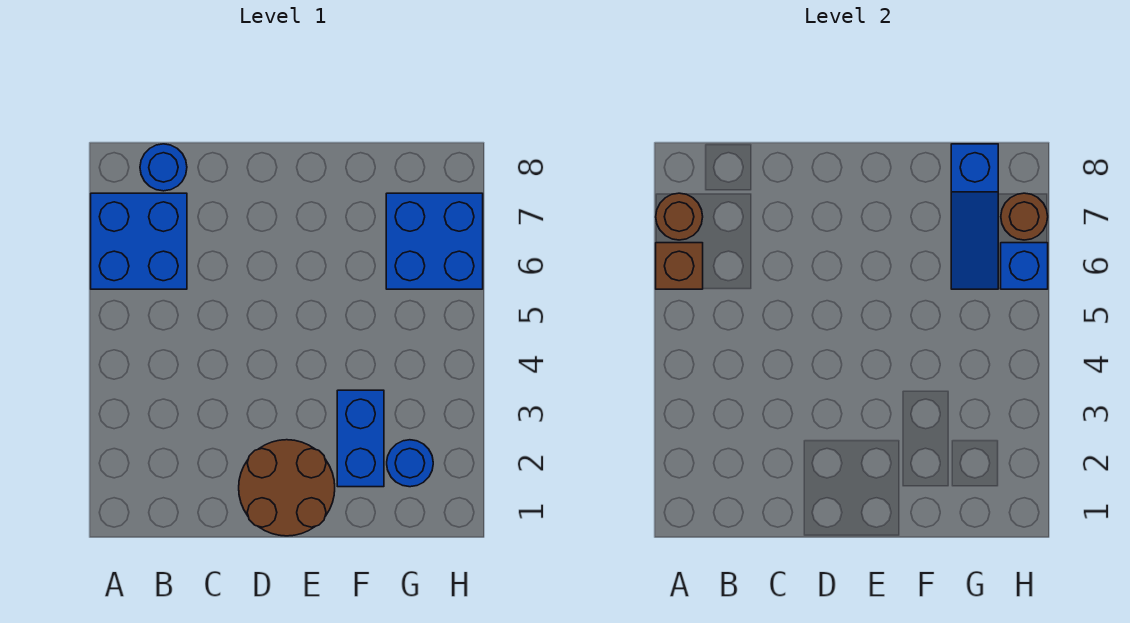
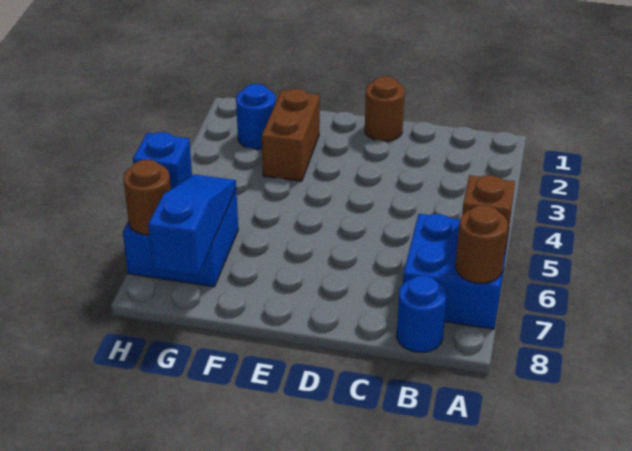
brown 2x2 round brick [239,440,335,536] -> brown 1x1 round brick [365,76,405,141]
blue 1x2 brick [337,390,384,487] -> brown 1x2 brick [262,89,320,181]

